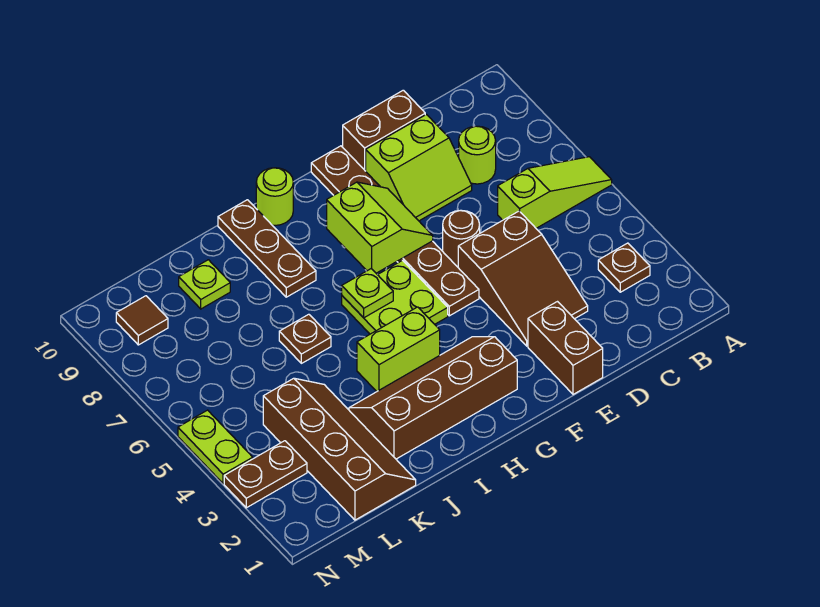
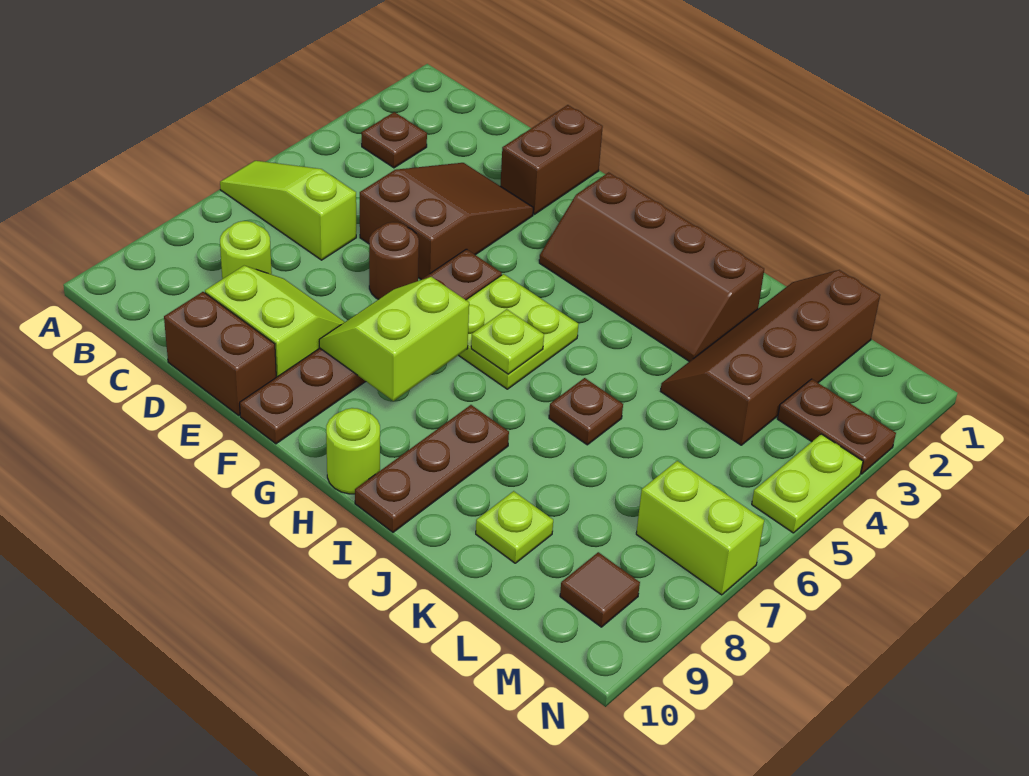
lime 1x2 brick [357,307,440,392] -> lime 1x2 brick moved to [636,461,764,595]

